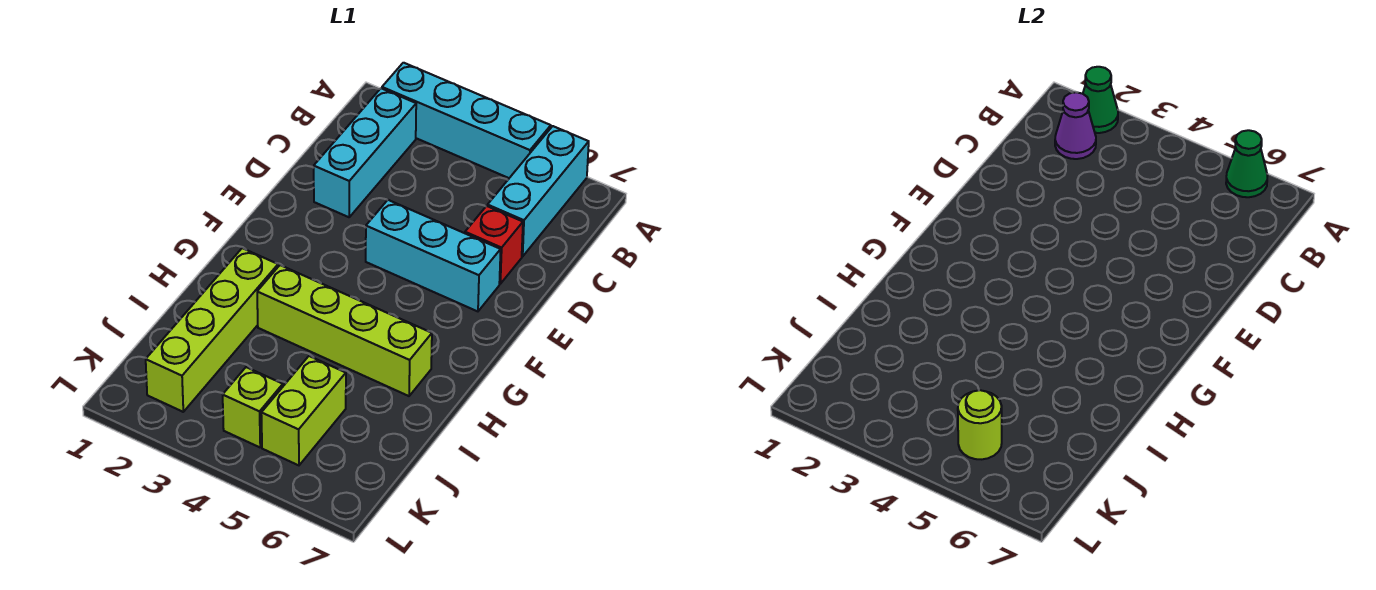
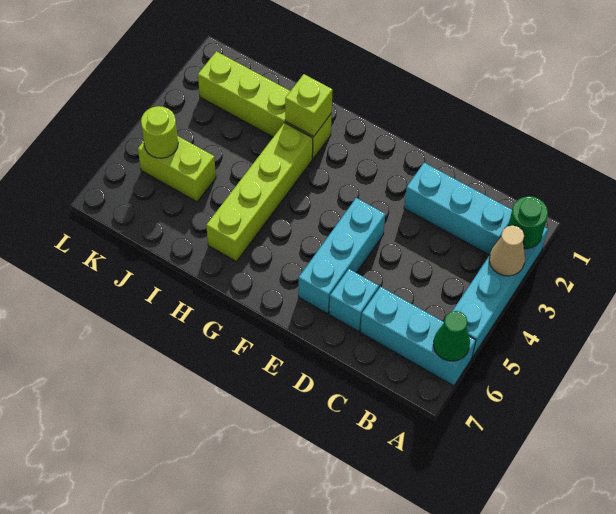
green 1x1 cone [1083,67,1118,133] -> green 1x1 round brick [508,196,548,249]
none -> tan 1x1 cone [489,225,525,276]
purple 1x1 cone [1055,92,1096,159] -> none
red 1x1 brick [465,206,523,284] -> cyan 1x1 brick [329,269,379,331]
lime 1x1 brick [223,367,283,447] -> lime 1x1 brick moved to [285,74,333,136]

